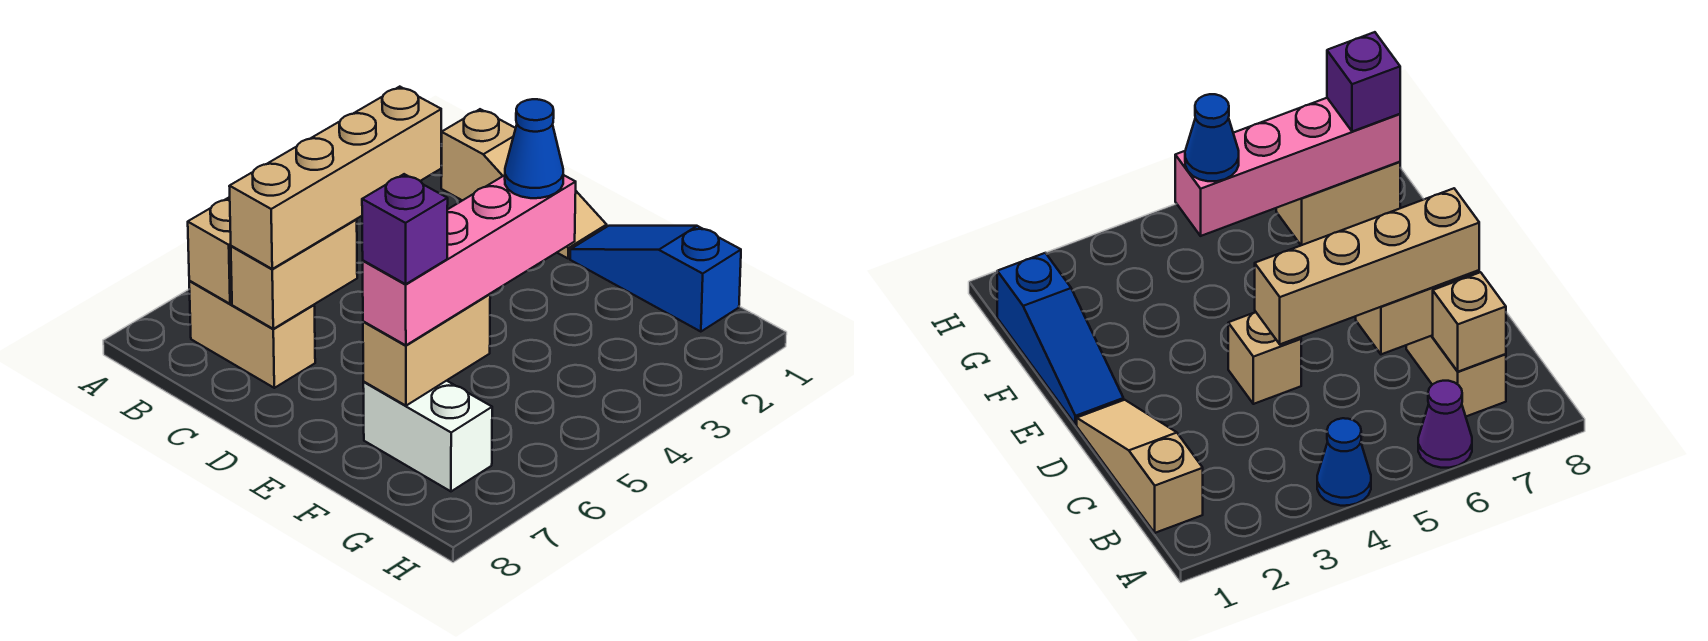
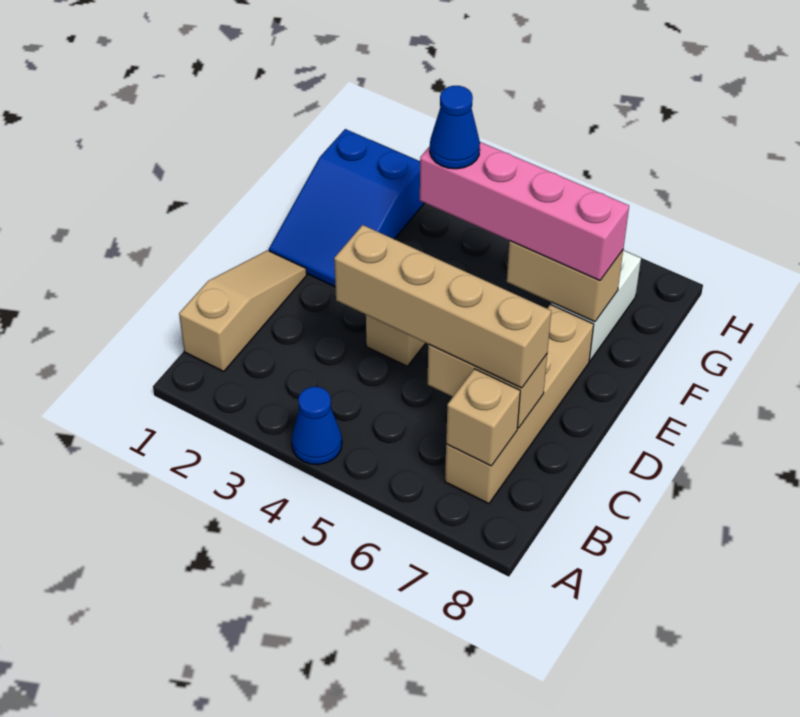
purple 1x1 cone [1418,381,1472,468] -> none
tan 1x2 brick [189,281,315,388] -> tan 1x4 brick [445,304,594,504]
blue 1x3 slope [570,226,741,332] -> blue 2x3 slope [269,129,424,287]
purple 1x1 brick [362,174,448,284] -> none

